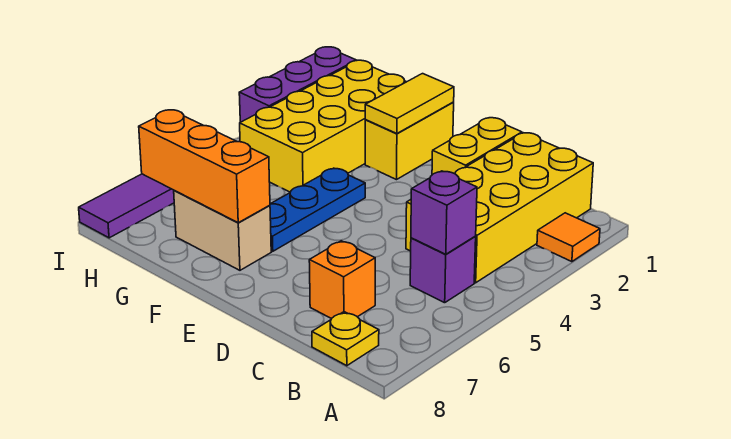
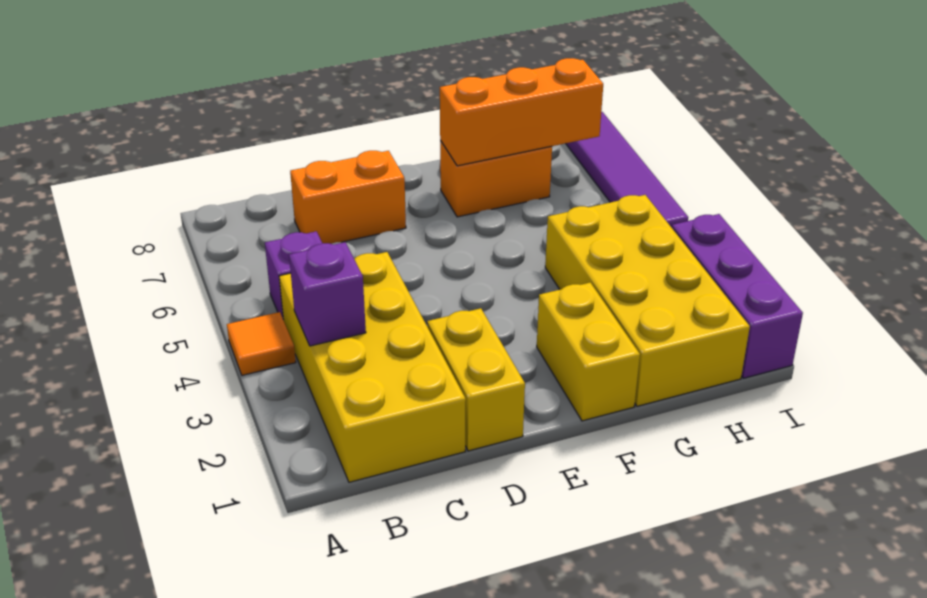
orange 1x1 tile [537,213,600,262] -> orange 1x1 tile moved to [227,312,296,375]
purple 1x1 brick [411,171,477,254] -> purple 1x1 brick moved to [289,242,366,346]
yellow 1x1 plate [312,312,379,366] -> none
orange 1x1 brick [309,241,375,319] -> orange 1x2 brick [290,151,406,244]
yellow 1x2 tile [365,74,454,134] -> none
blue 1x3 plate [270,168,365,251] -> none
tan 1x2 brick [174,190,271,270] -> orange 1x2 brick [440,141,552,217]

